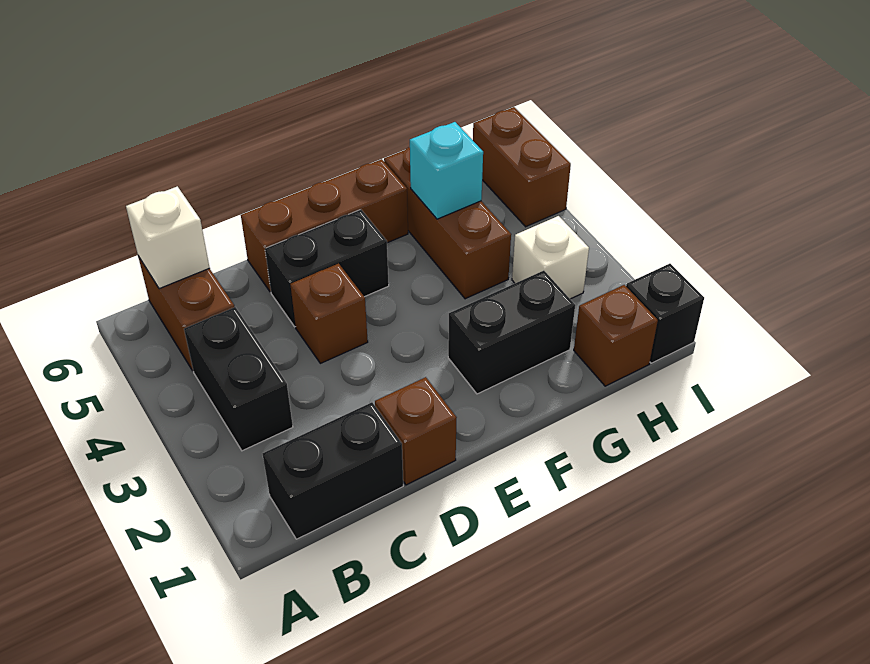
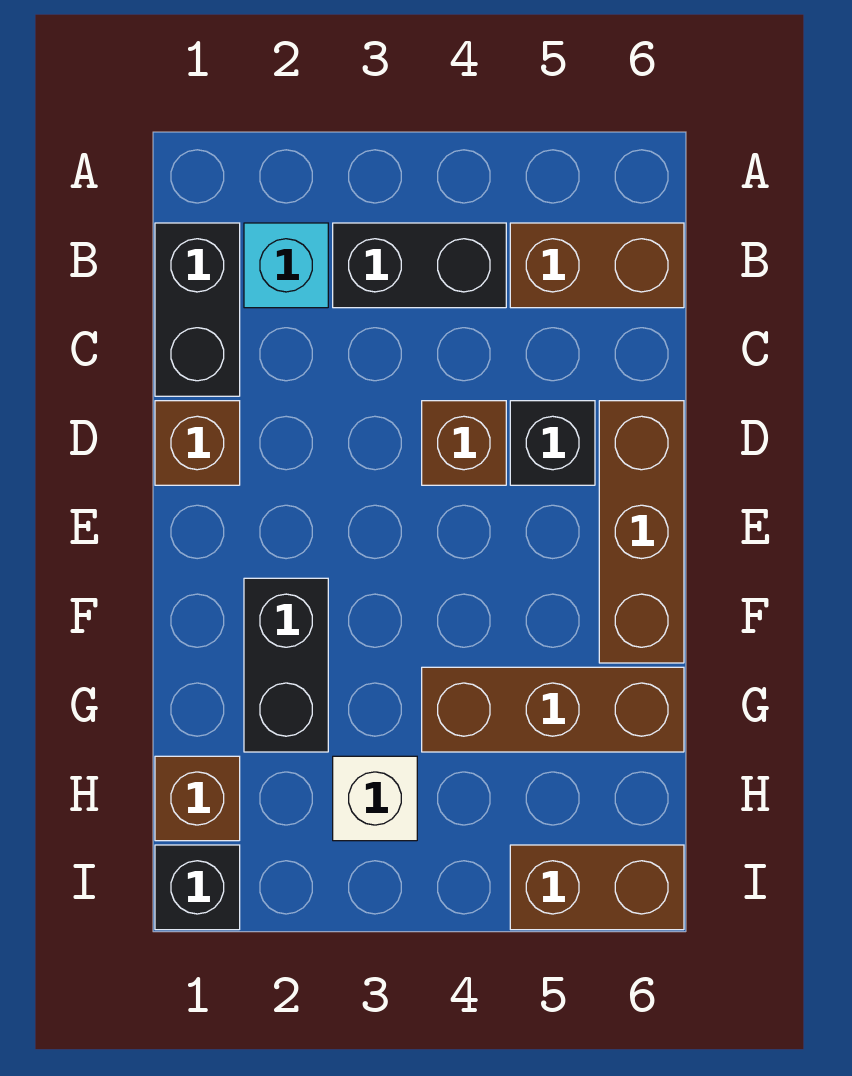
white 1x1 brick [126,186,209,289] -> none
black 1x2 brick [265,210,389,327] -> black 1x1 brick [510,401,595,485]
cyan 1x1 brick [410,122,483,219] -> cyan 1x1 brick moved to [244,223,328,308]

